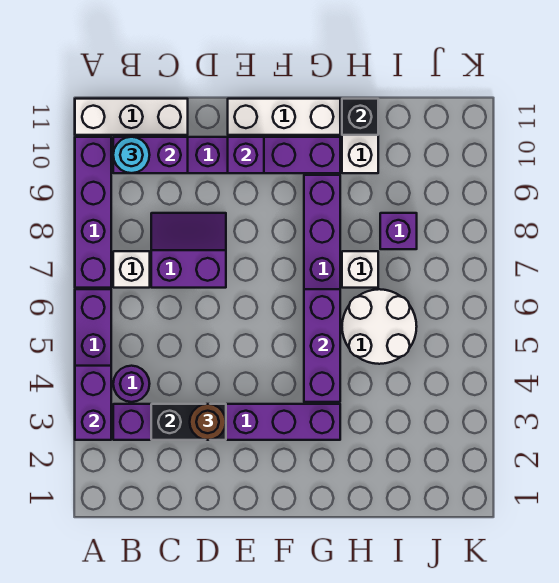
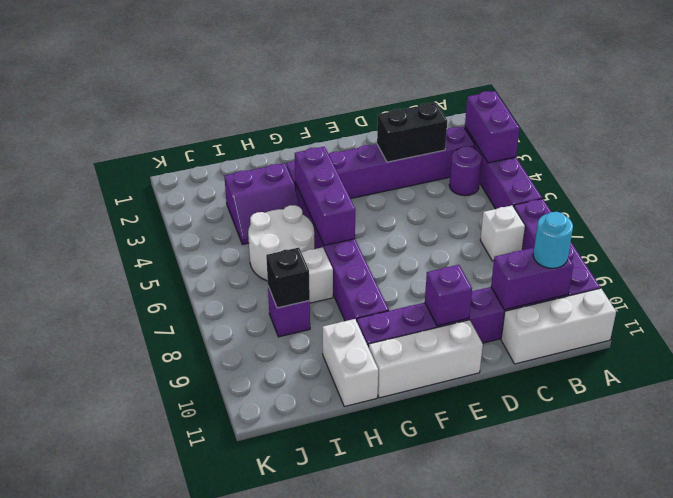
purple 2x2 slope [151,213,226,288] -> purple 2x2 slope moved to [224,163,299,244]
brown 1x1 round brick [190,404,226,440] -> none
black 1x1 brick [342,99,378,135] -> black 1x1 brick moved to [266,248,310,308]

